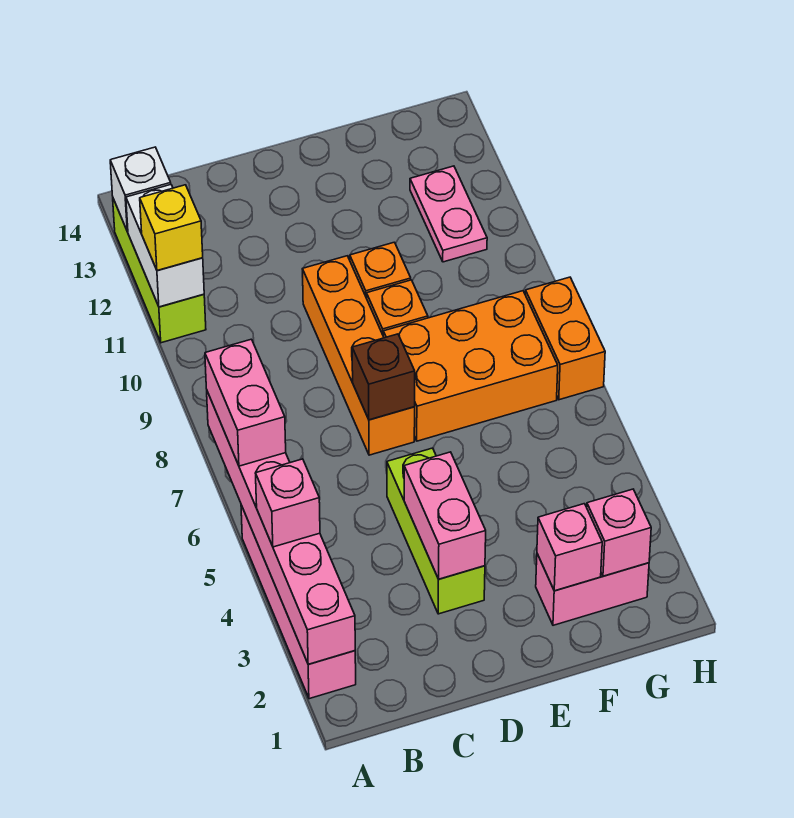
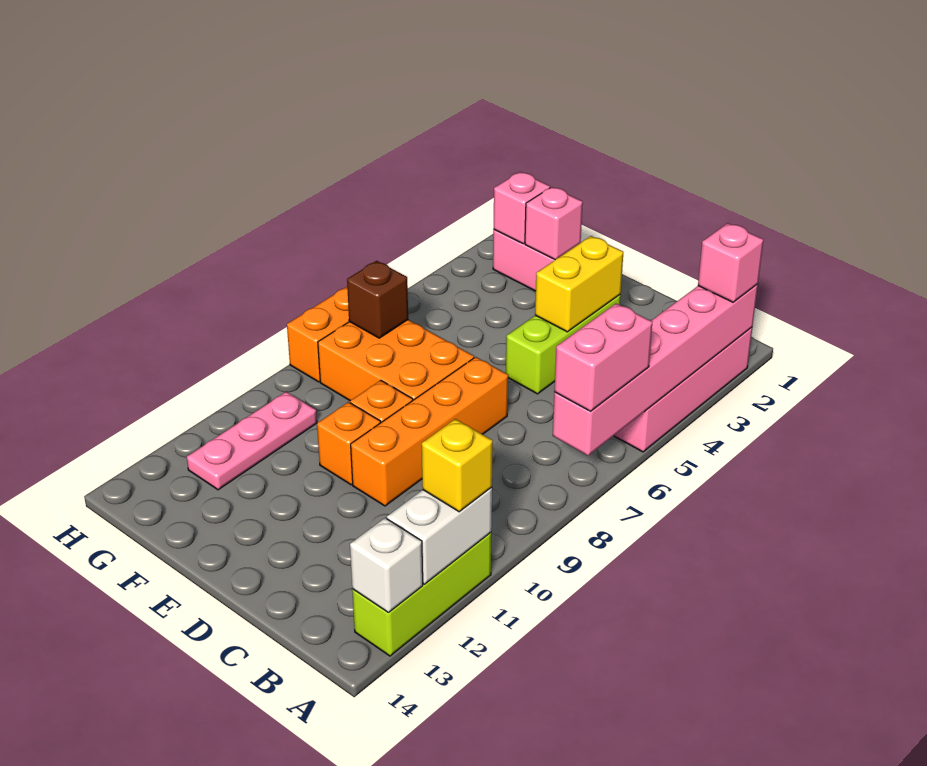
pink 1x1 brick [256,459,320,547] -> pink 1x1 brick moved to [698,223,763,302]
pink 1x2 brick [404,452,486,579] -> yellow 1x2 brick [535,236,623,332]
brown 1x1 brick [352,334,415,420] -> brown 1x1 brick moved to [347,261,408,338]
pink 1x2 plate [410,166,487,262] -> pink 1x3 plate [187,392,317,490]

